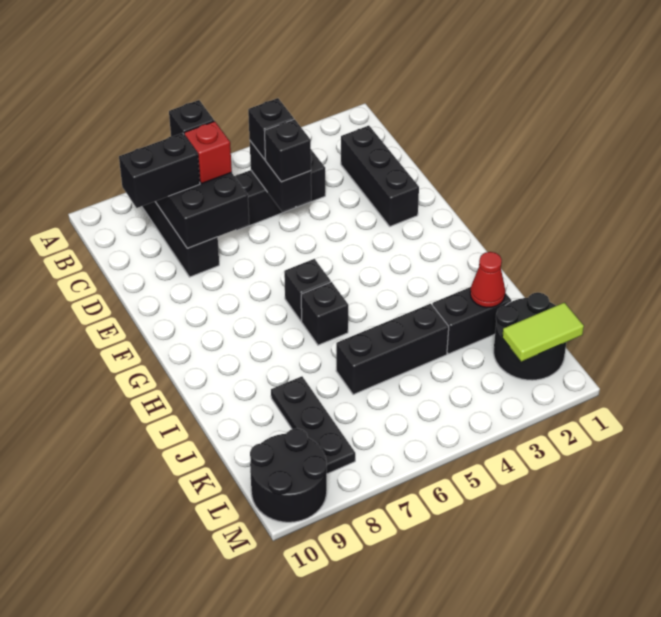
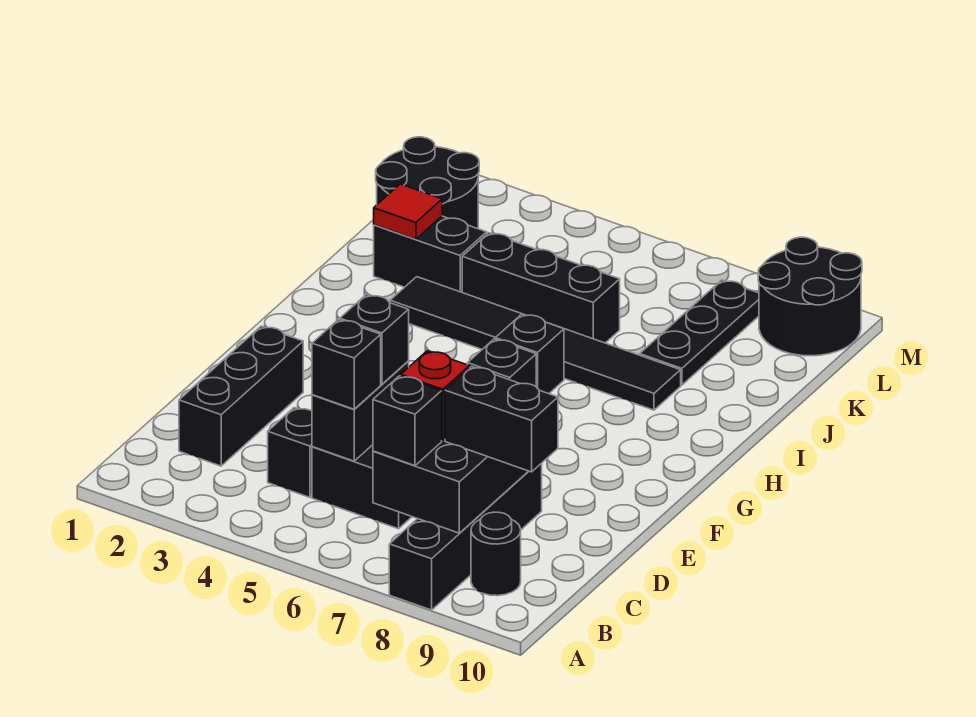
none -> black 1x1 round brick [471,512,521,596]
none -> black 1x6 tile [390,277,681,410]
red 1x1 cone [470,252,505,307] -> red 1x1 tile [374,184,442,239]
lime 1x2 tile [502,303,584,361] -> none

